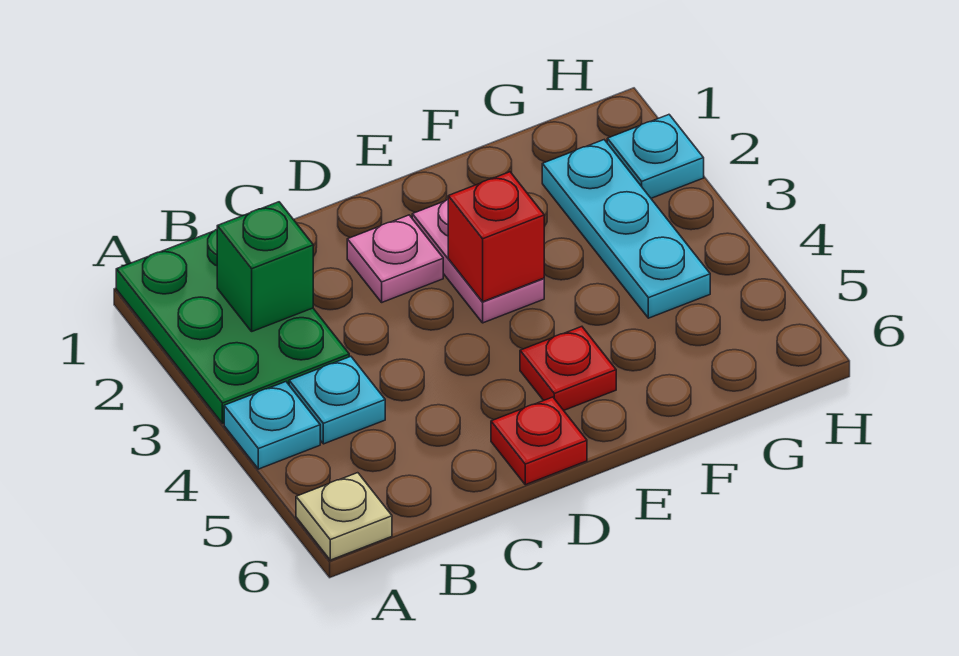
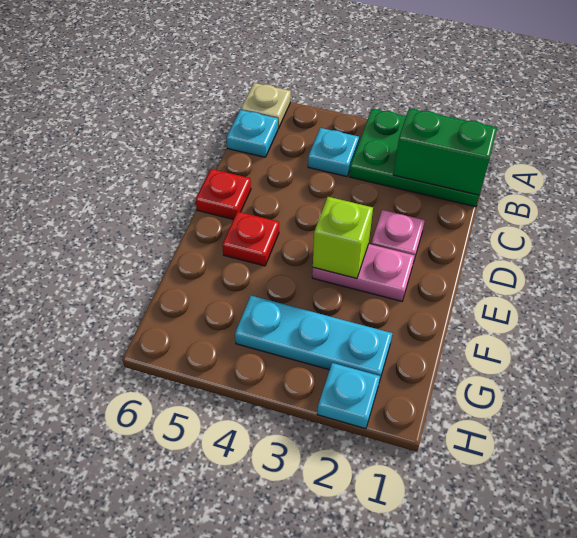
cyan 1x1 plate [224,382,320,469] -> cyan 1x1 plate moved to [227,110,278,157]
green 1x1 brick [217,202,313,331] -> green 1x2 brick [394,108,497,195]
red 1x1 brick [448,172,544,302] -> lime 1x1 brick [313,197,373,279]

